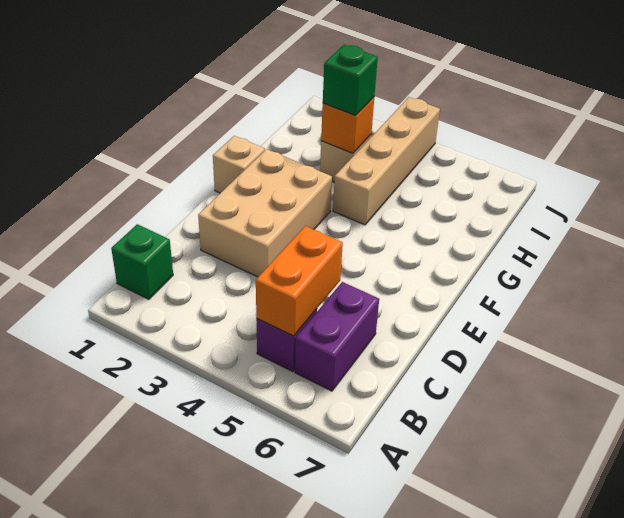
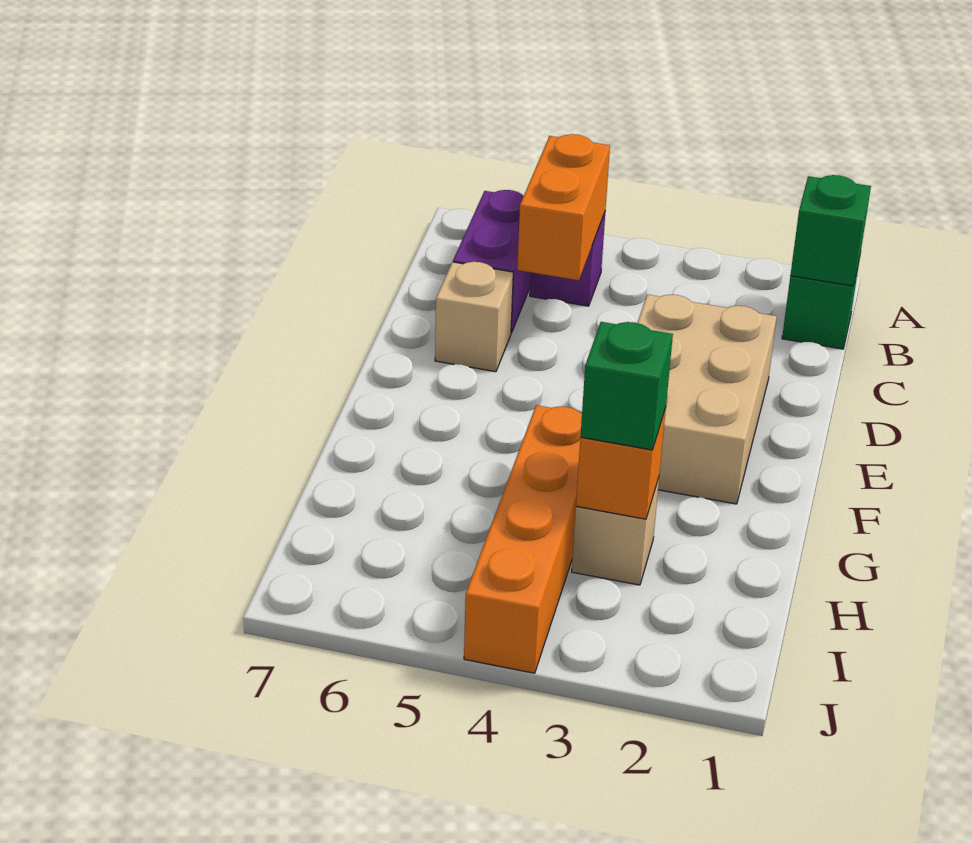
none -> green 1x1 brick [790,175,871,286]
tan 1x1 brick [213,136,265,193] -> tan 1x1 brick moved to [435,262,513,372]
tan 1x4 brick [333,97,440,225] -> orange 1x4 brick [464,405,582,673]

